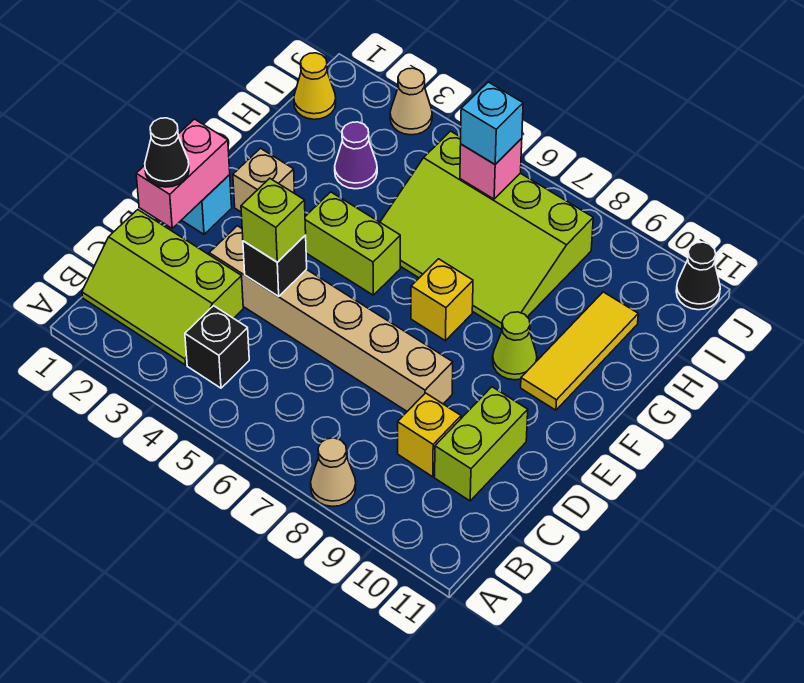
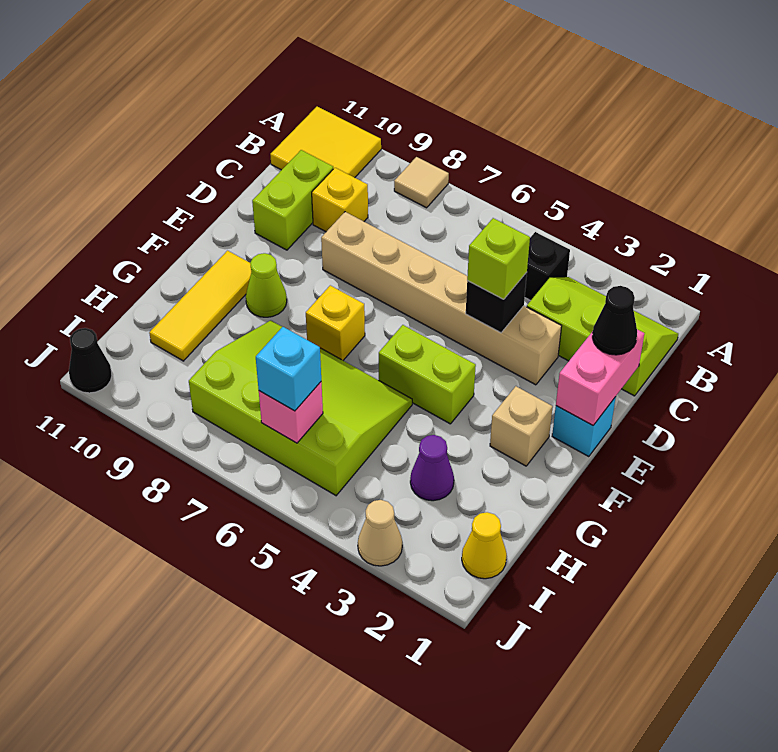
tan 1x1 cone [311,438,356,506] -> tan 1x1 tile [394,157,449,208]
none -> yellow 2x2 tile [270,107,381,178]

